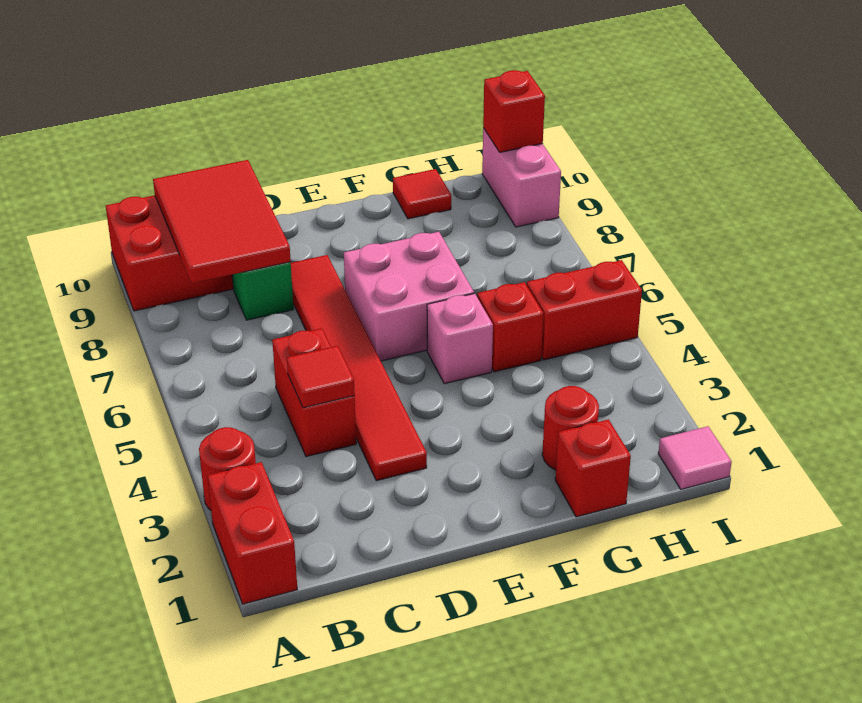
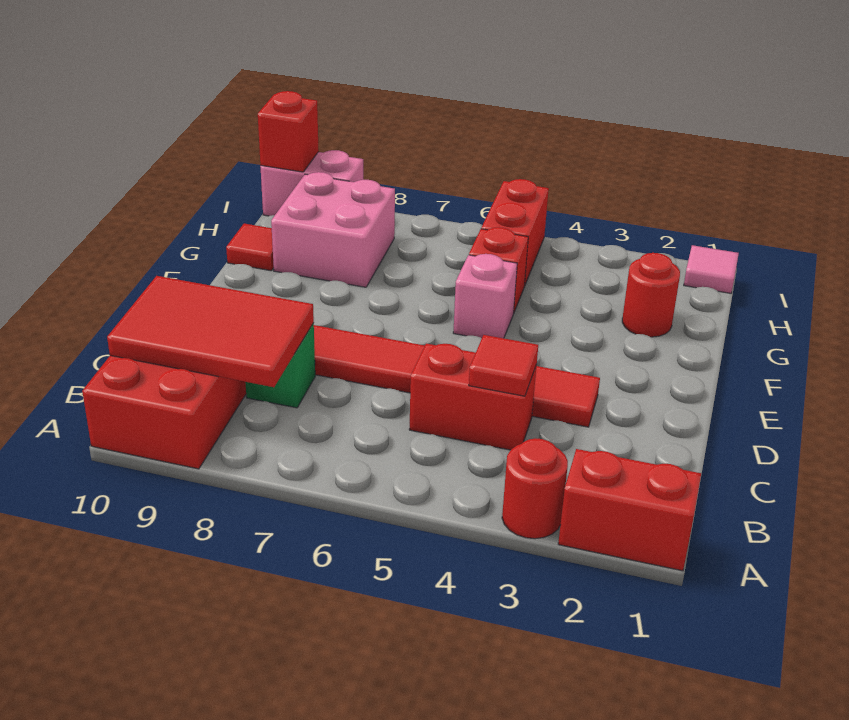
pink 2x2 brick [344,232,474,361] -> pink 2x2 brick moved to [271,172,395,287]
red 1x1 brick [555,419,631,517] -> none

